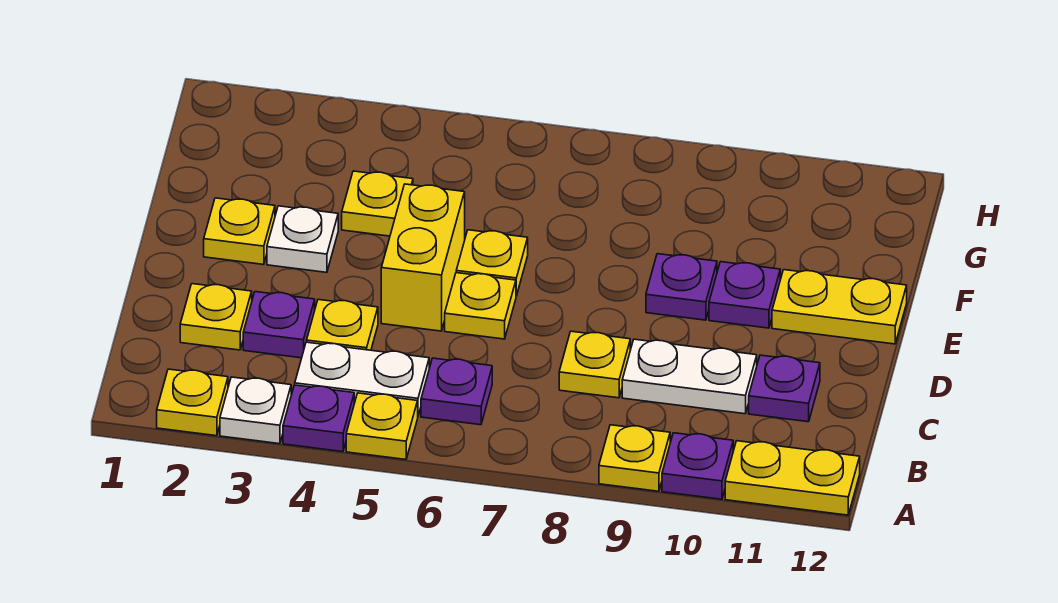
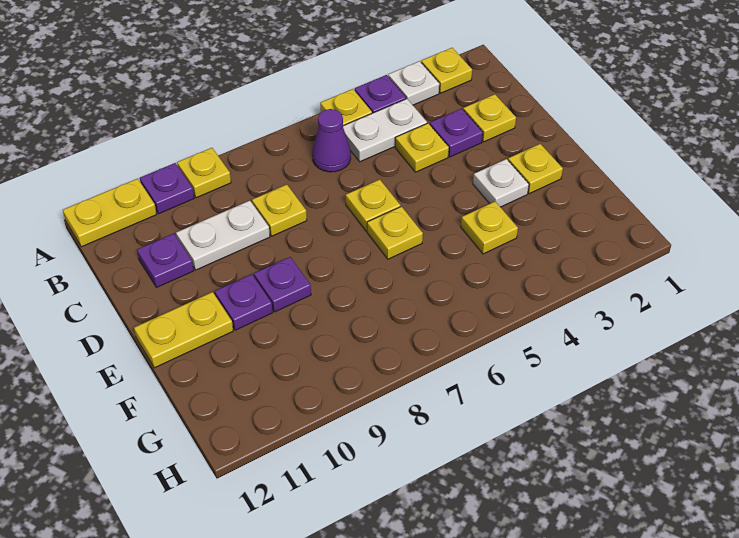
purple 1x1 plate [421,358,492,425] -> purple 1x1 cone [312,109,351,172]
yellow 1x2 brick [381,184,465,331] -> none

